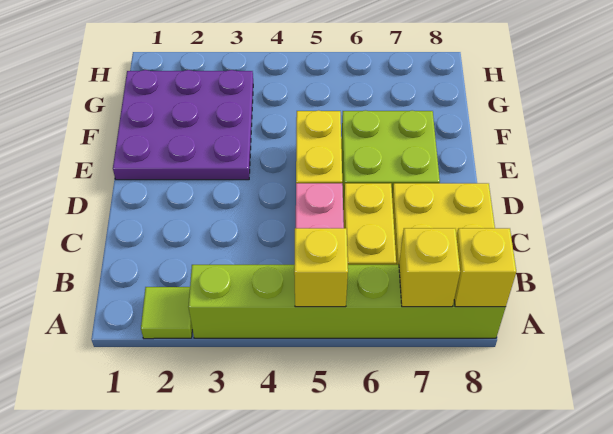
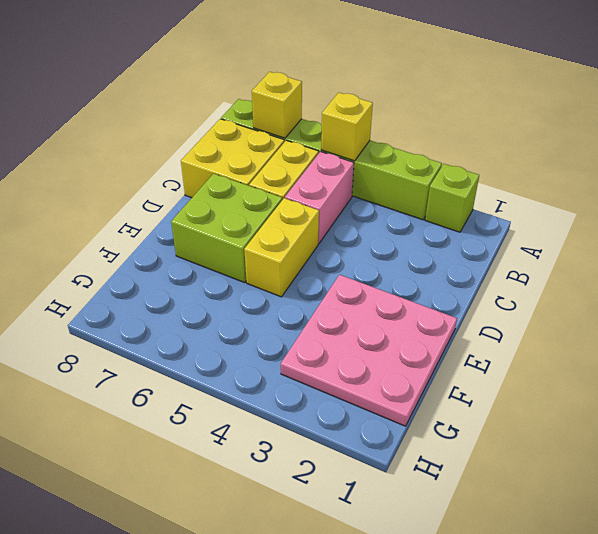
lime 1x1 tile [141,287,192,339] -> lime 1x1 brick [425,164,479,232]
yellow 1x1 brick [454,228,516,307] -> none
purple 3x3 plate [113,70,253,180] -> pink 3x3 plate [281,275,457,426]

